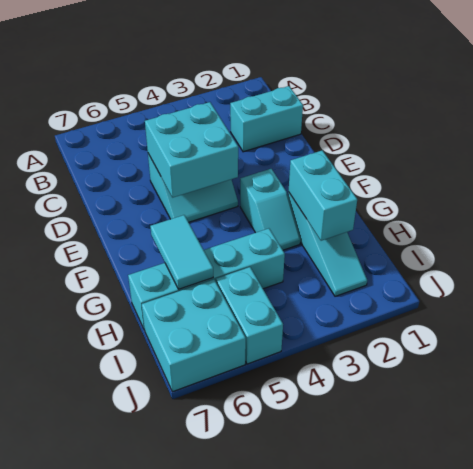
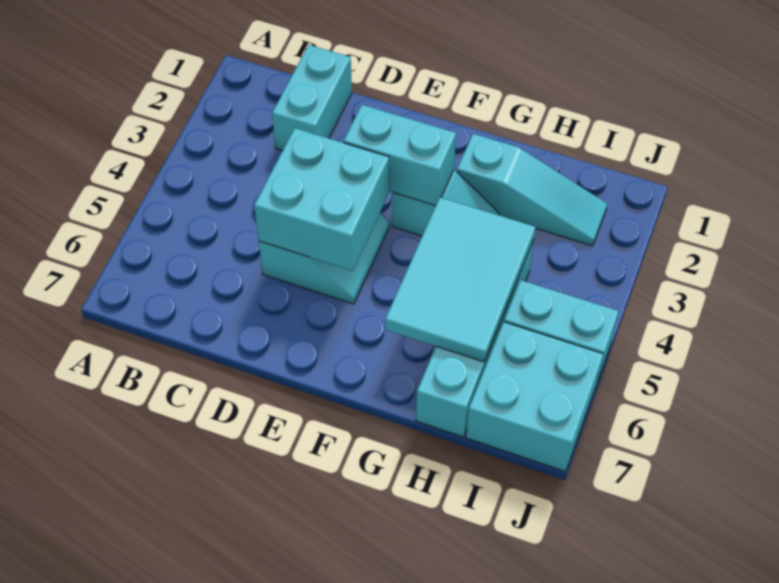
cyan 1x2 brick [289,150,357,241] -> cyan 1x2 brick moved to [344,105,456,206]
cyan 1x2 tile [150,215,213,289] -> cyan 2x3 tile [385,197,535,362]

